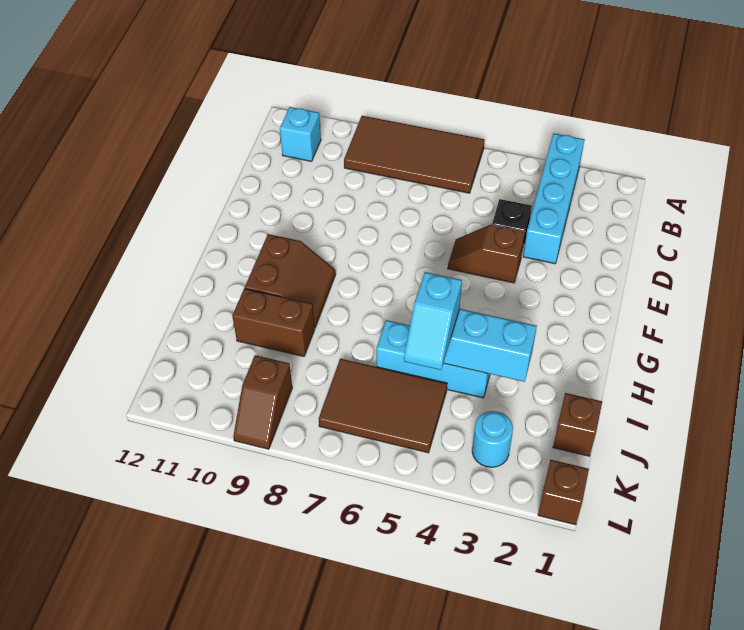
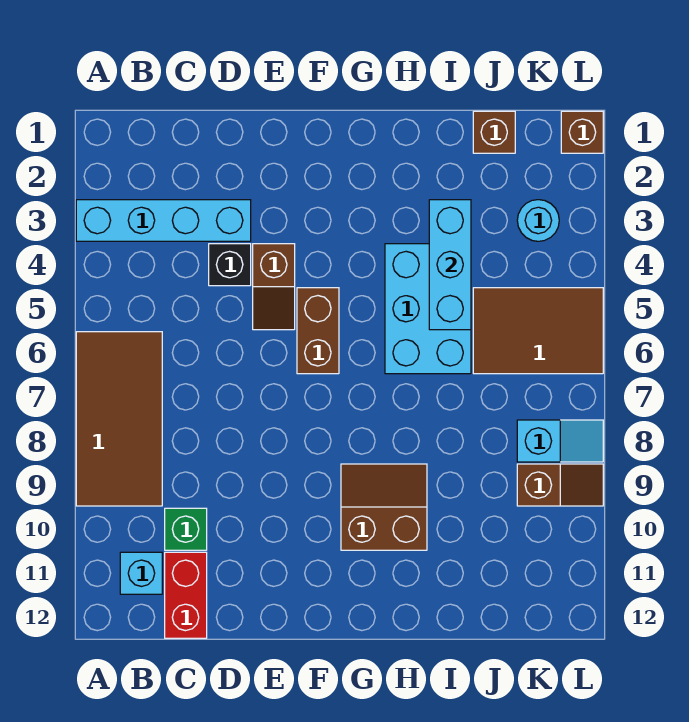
none -> green 1x1 brick [165,508,207,550]
none -> red 1x2 brick [165,552,207,638]
cyan 1x3 brick [376,320,490,398] -> cyan 2x3 brick [385,244,471,374]
cyan 1x2 slope [404,272,462,370] -> cyan 1x2 slope moved to [517,420,603,462]
brown 1x2 brick [232,289,315,356] -> brown 1x2 brick moved to [297,288,339,374]
brown 2x3 tile [319,359,447,453] -> brown 2x3 tile turned to [473,288,603,374]

